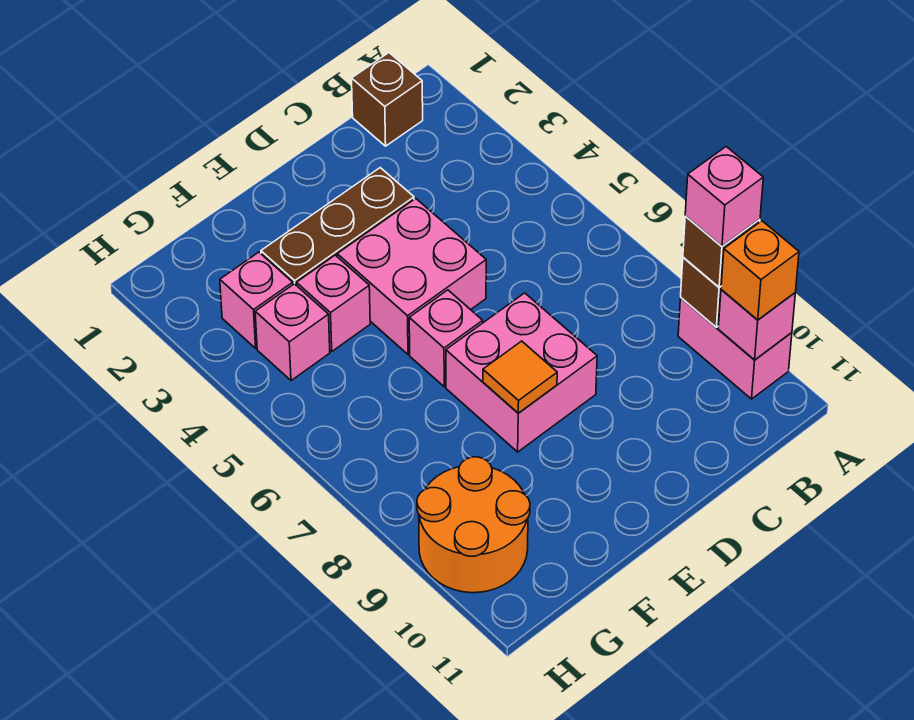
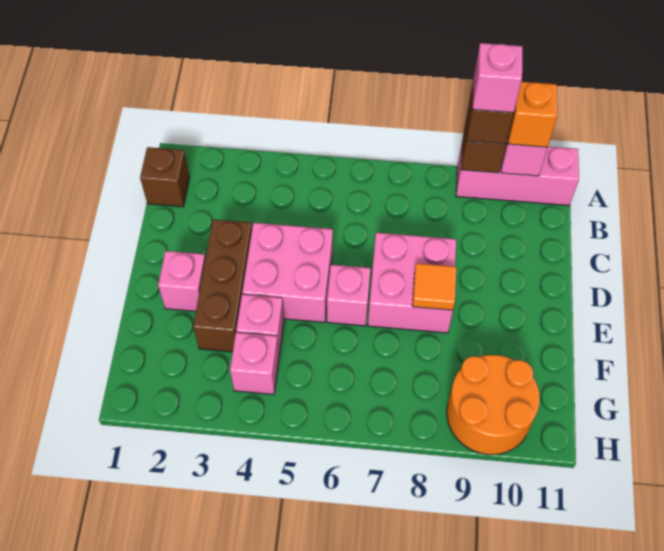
pink 1x2 brick [678,298,792,399] -> pink 1x3 brick [456,144,579,206]
pink 1x1 brick [220,252,293,348] -> pink 1x1 brick moved to [158,251,205,311]

